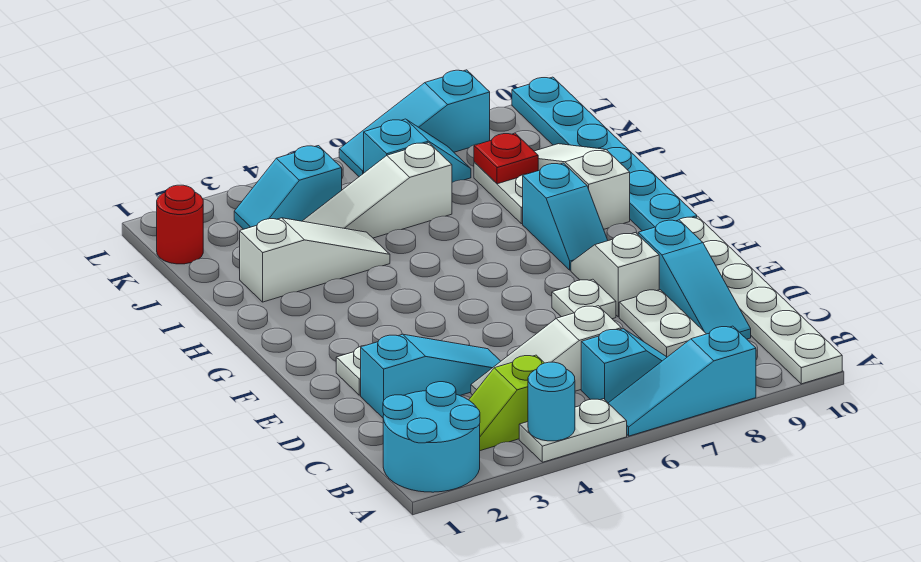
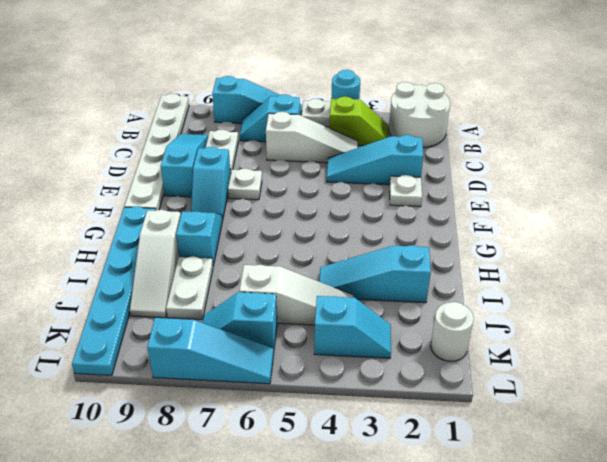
cyan 2x2 round brick [383,382,480,492] -> white 2x2 round brick [389,82,450,148]
white 1x2 slope [571,233,659,317] -> cyan 1x2 slope [191,147,231,220]
white 1x3 slope [240,218,390,302] -> cyan 1x3 slope [319,245,431,303]
red 1x1 plate [474,133,538,184] -> none
red 1x1 round brick [157,185,203,264] -> white 1x1 round brick [431,302,474,361]

